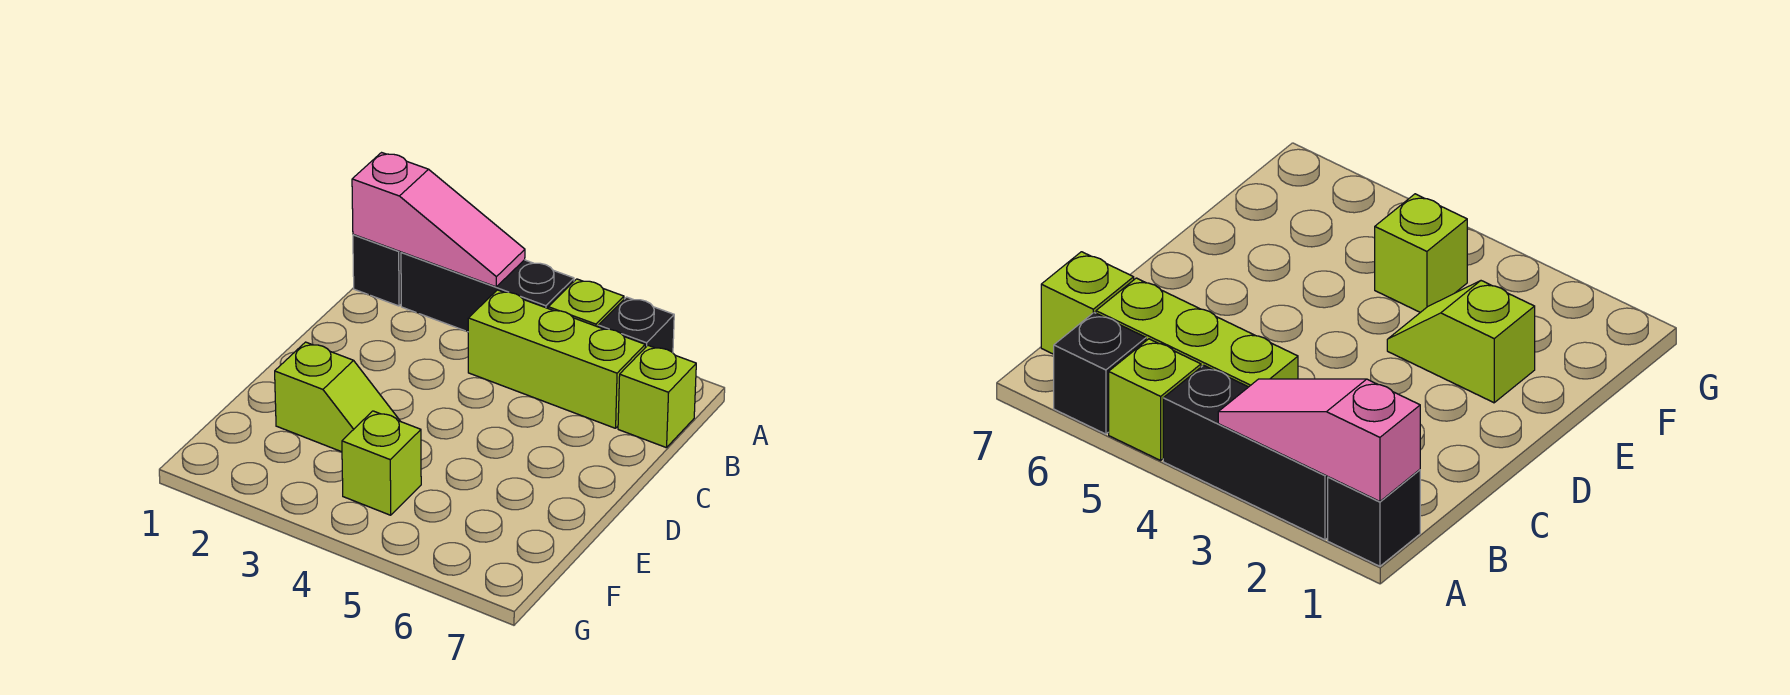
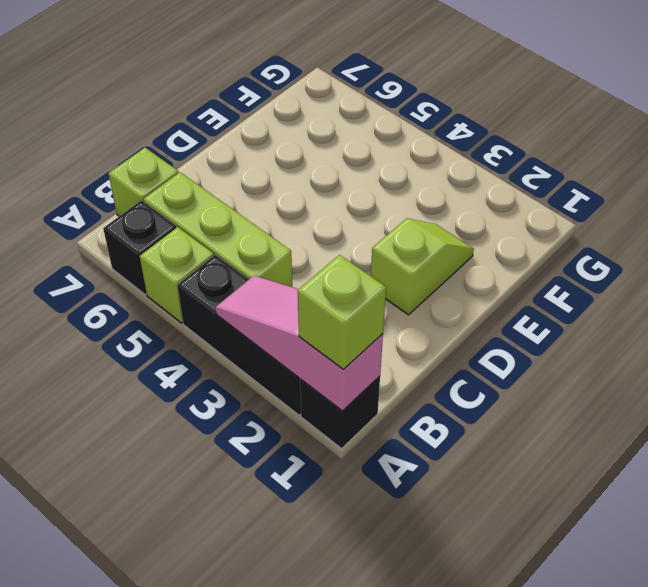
lime 1x2 slope [275,342,400,452] -> lime 1x2 slope turned to [371,218,474,315]
lime 1x1 brick [342,411,421,515] -> lime 1x1 brick moved to [298,255,386,369]

